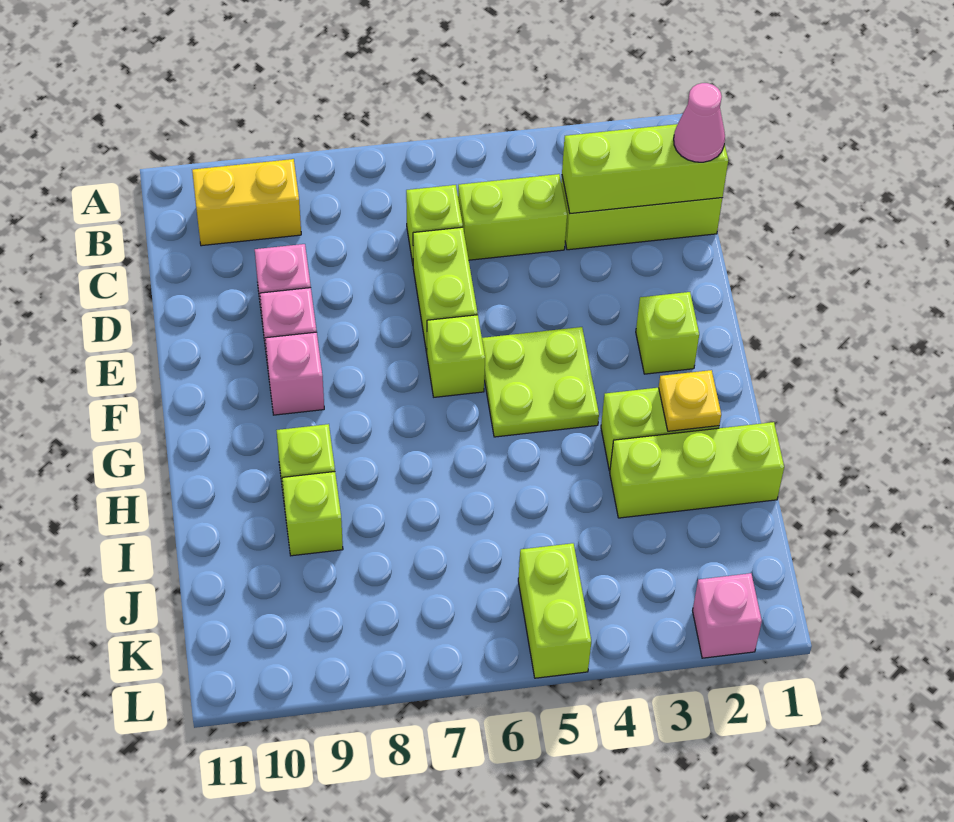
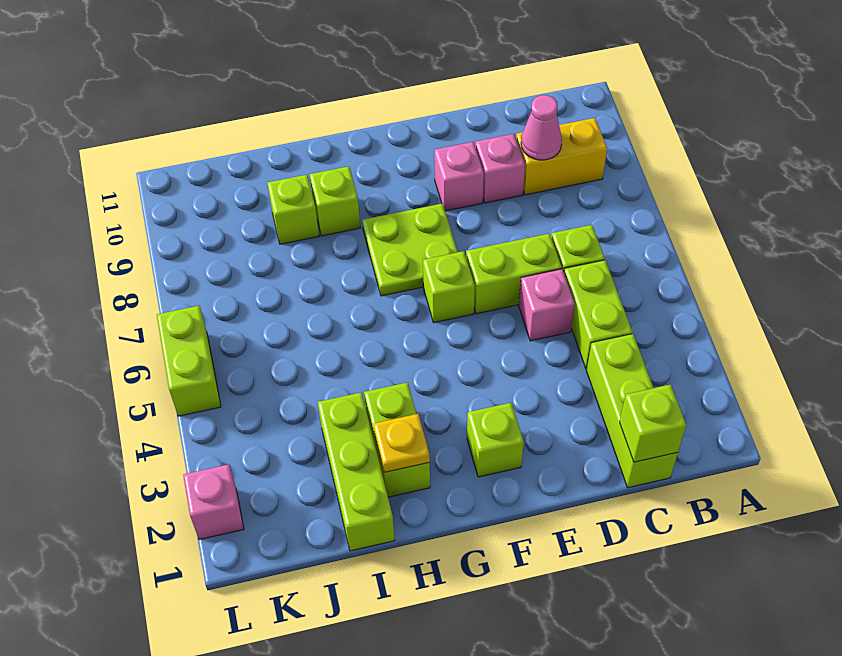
yellow 1x2 brick [192,159,301,246] -> yellow 1x2 brick turned to [516,118,607,195]
lime 1x3 brick [562,124,728,213] -> lime 1x1 brick [620,384,686,462]
pink 1x1 cone [674,83,725,162] -> pink 1x1 cone moved to [521,95,562,160]
lime 2x2 plate [482,327,599,437] -> lime 2x2 plate moved to [362,203,458,296]
pink 1x1 brick [265,332,324,415] -> pink 1x1 brick moved to [519,269,575,341]
lime 1x2 brick [518,543,591,678] -> lime 1x2 brick turned to [157,306,221,416]

